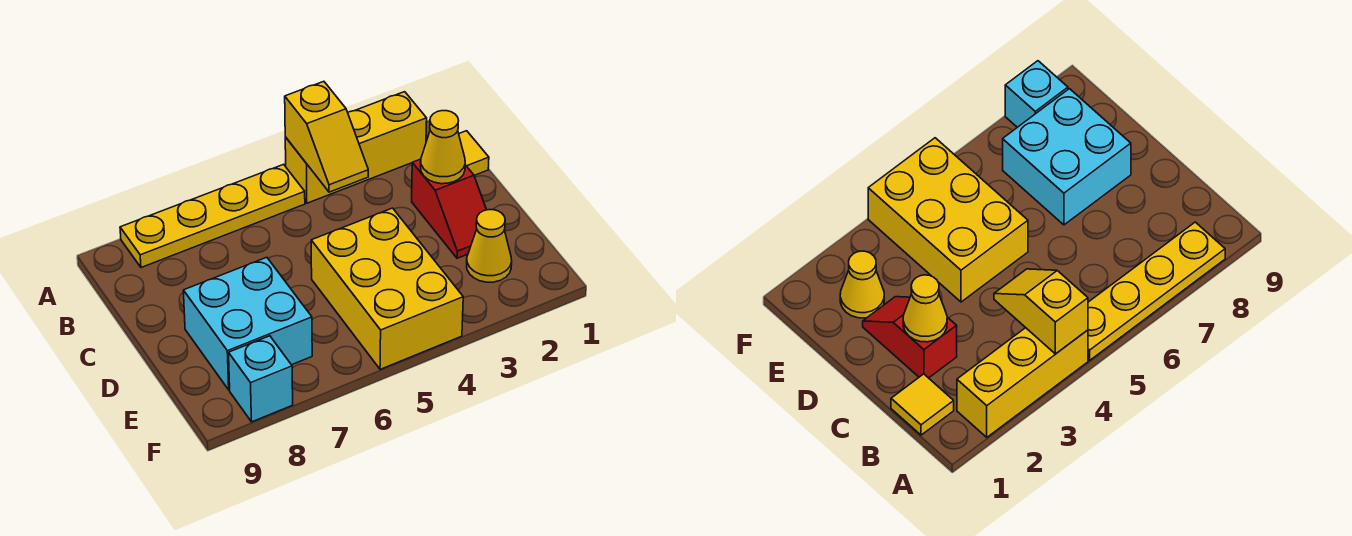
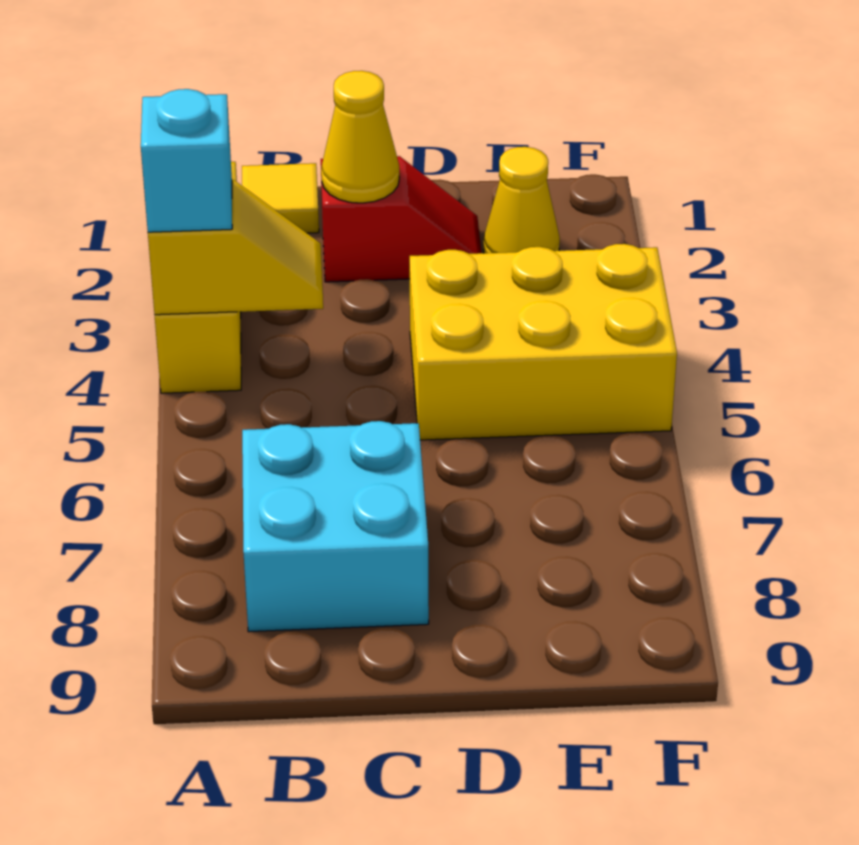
yellow 1x4 plate [120,164,305,268] -> none
cyan 2x2 brick [183,257,312,390] -> cyan 2x2 brick moved to [242,421,429,632]
cyan 1x1 brick [229,336,293,422] -> cyan 1x1 brick moved to [141,89,232,232]

